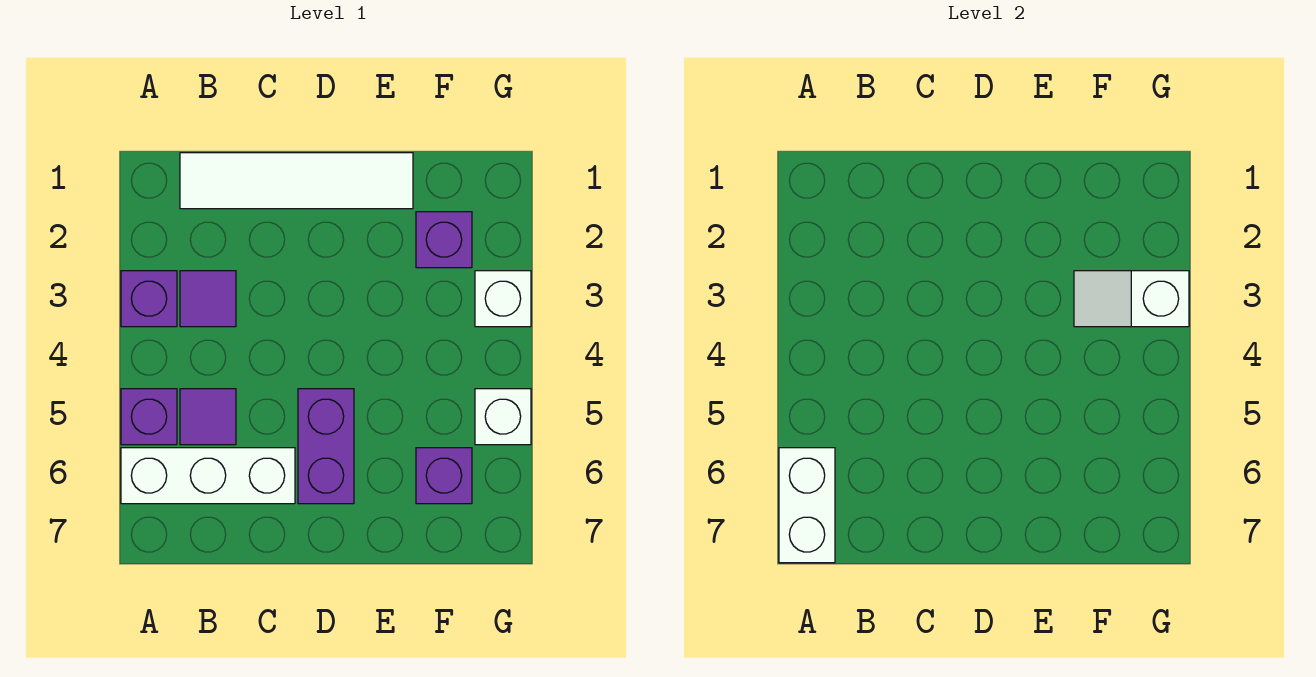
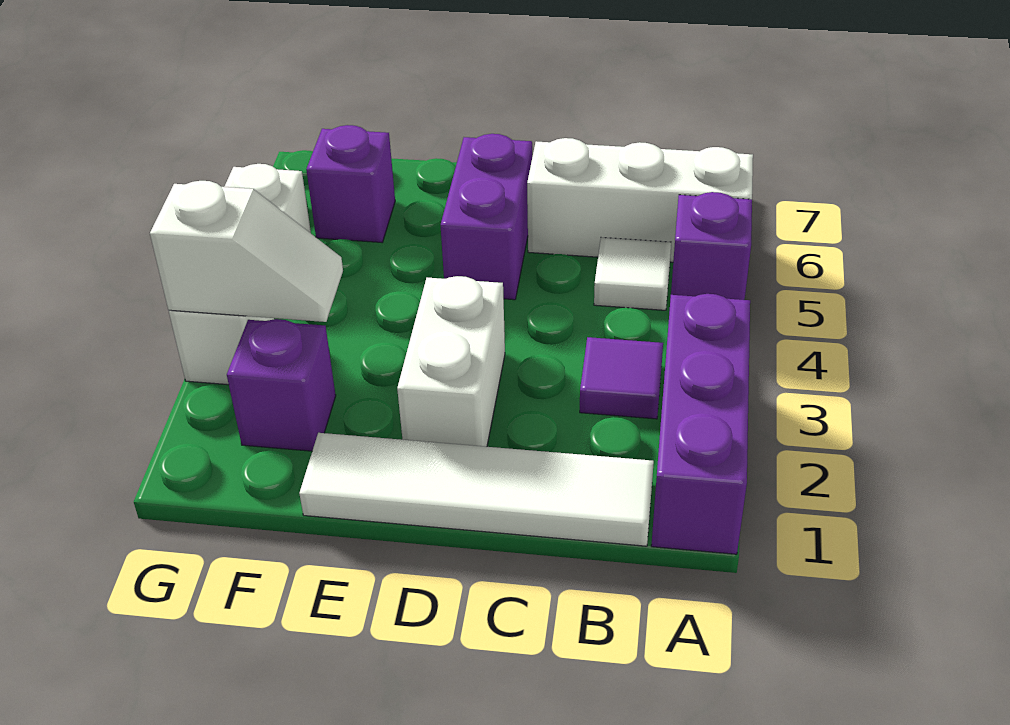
purple 1x1 brick [121,271,177,327] -> purple 1x3 brick [651,294,750,554]
white 1x2 brick [779,448,835,563] -> white 1x2 brick moved to [397,276,505,447]
purple 1x1 tile [180,389,236,445] -> white 1x1 tile [594,238,671,310]

